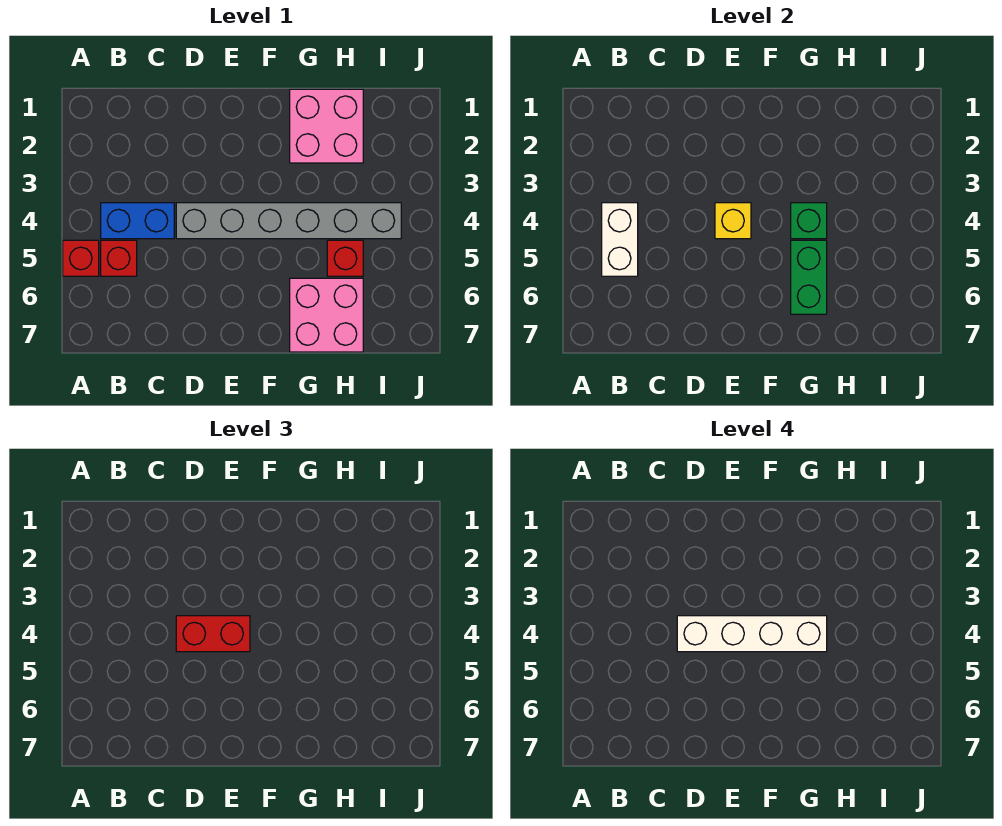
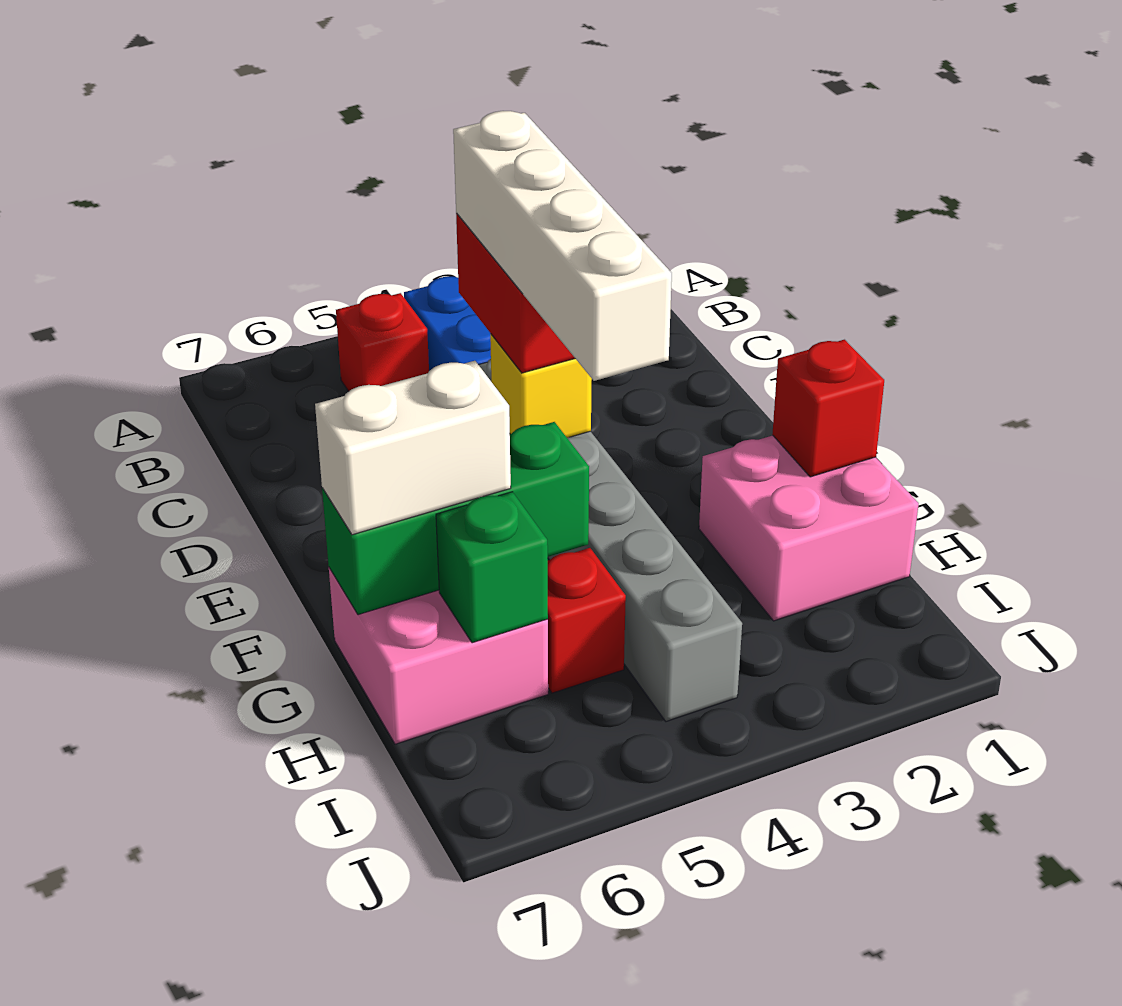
red 1x1 brick [63,240,99,276] -> red 1x1 brick moved to [772,340,884,477]
white 1x2 brick [602,203,638,276] -> white 1x2 brick moved to [315,361,511,535]
green 1x1 brick [791,203,827,239] -> green 1x1 brick moved to [436,492,548,643]
green 1x2 brick [791,240,827,314] -> green 1x3 brick [322,422,589,615]

